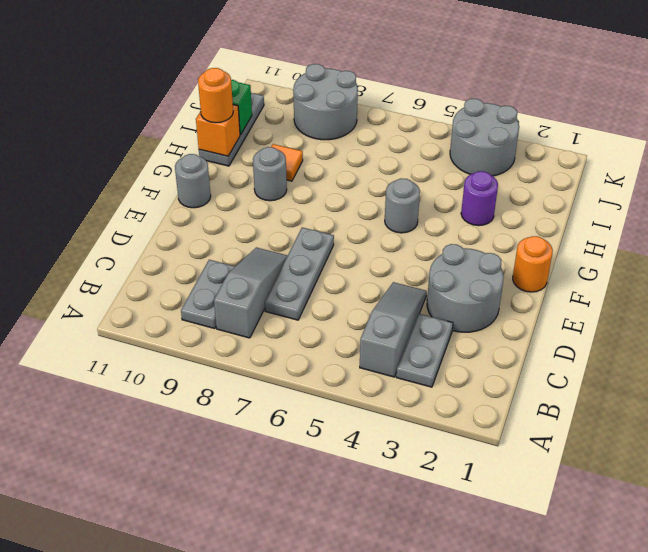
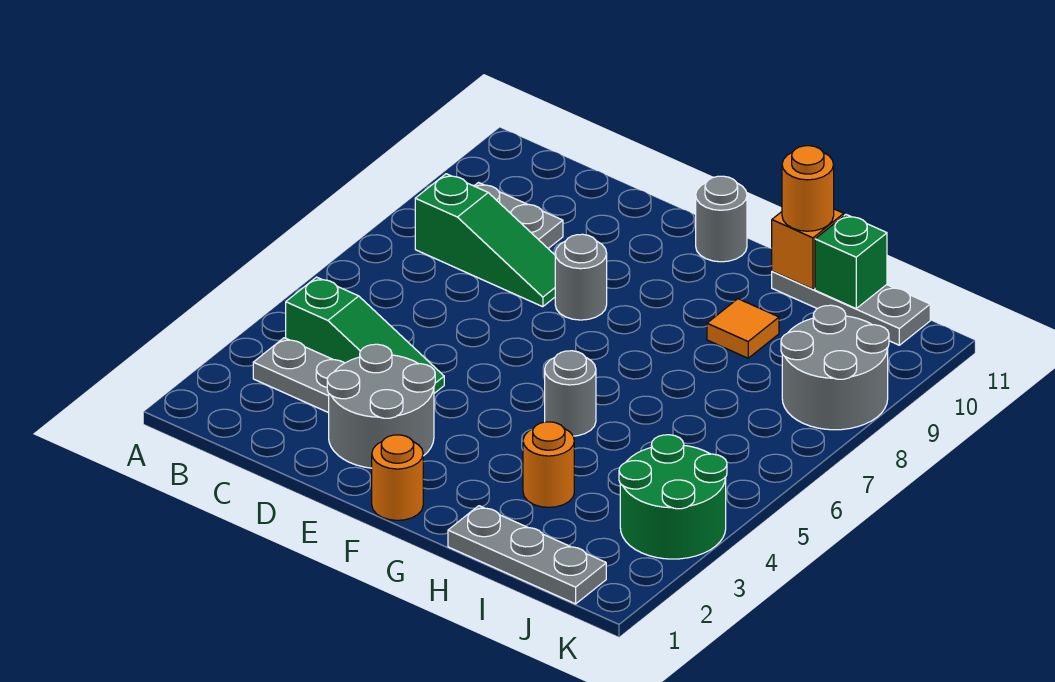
grey 1x3 slope [360,282,427,377] -> green 1x3 slope [286,277,444,393]
grey 1x3 slope [214,247,288,338] -> green 1x3 slope [415,174,555,307]
grey 1x3 plate [265,227,334,320] -> grey 1x3 plate moved to [448,506,606,604]
grey 1x1 round brick [253,147,287,201] -> grey 1x1 round brick moved to [555,234,607,320]
purple 1x1 round brick [461,171,498,226] -> orange 1x1 round brick [523,422,574,507]
grey 2x2 round brick [450,99,519,176] -> green 2x2 round brick [619,435,727,559]

